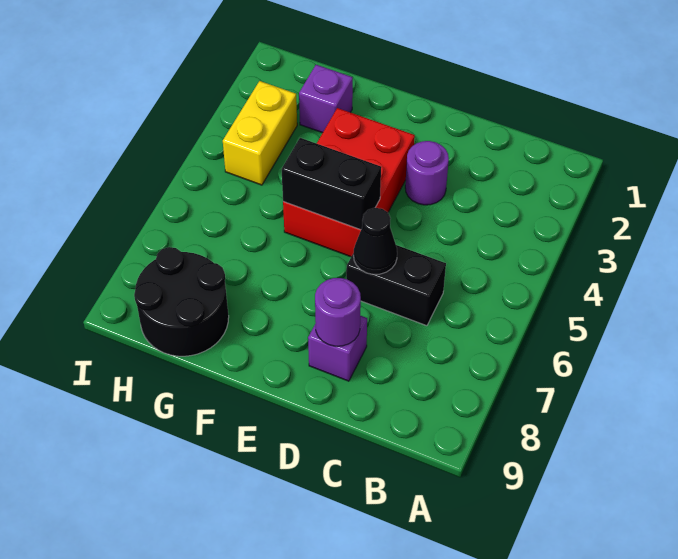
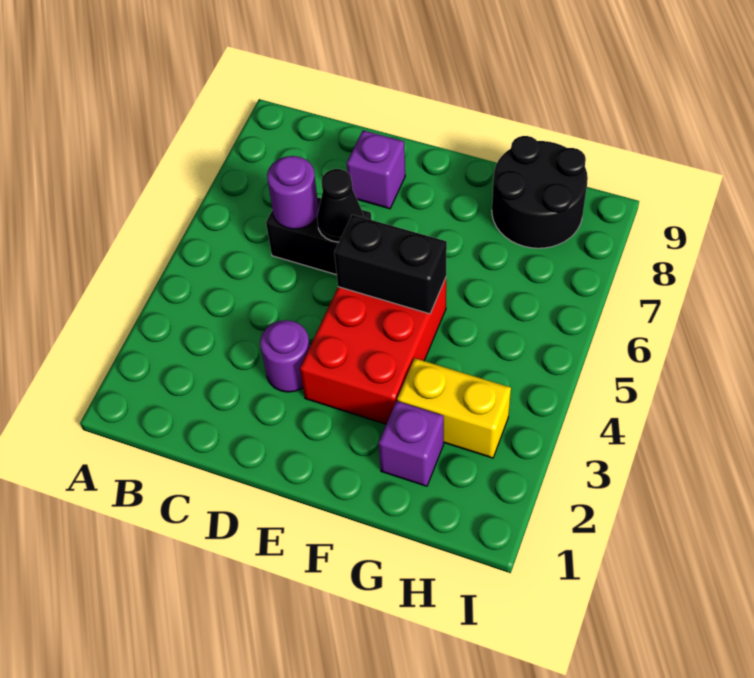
purple 1x1 round brick [315,278,361,346] -> purple 1x1 round brick moved to [267,156,319,229]
yellow 1x2 brick [223,81,297,185] -> yellow 1x2 brick turned to [397,358,511,458]

